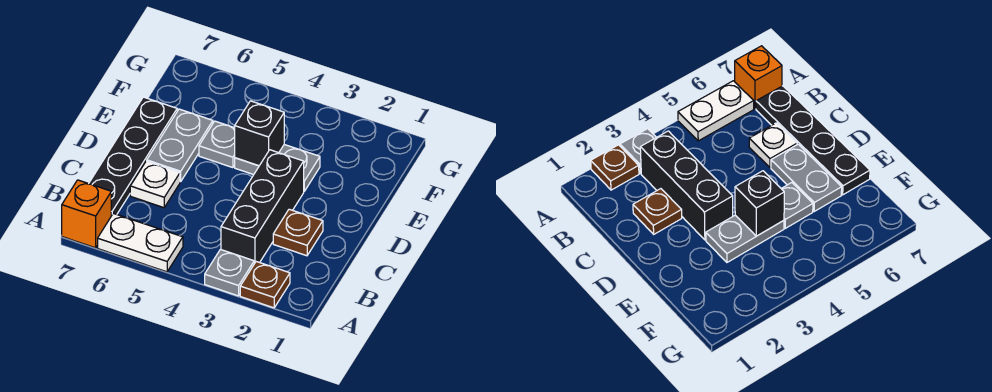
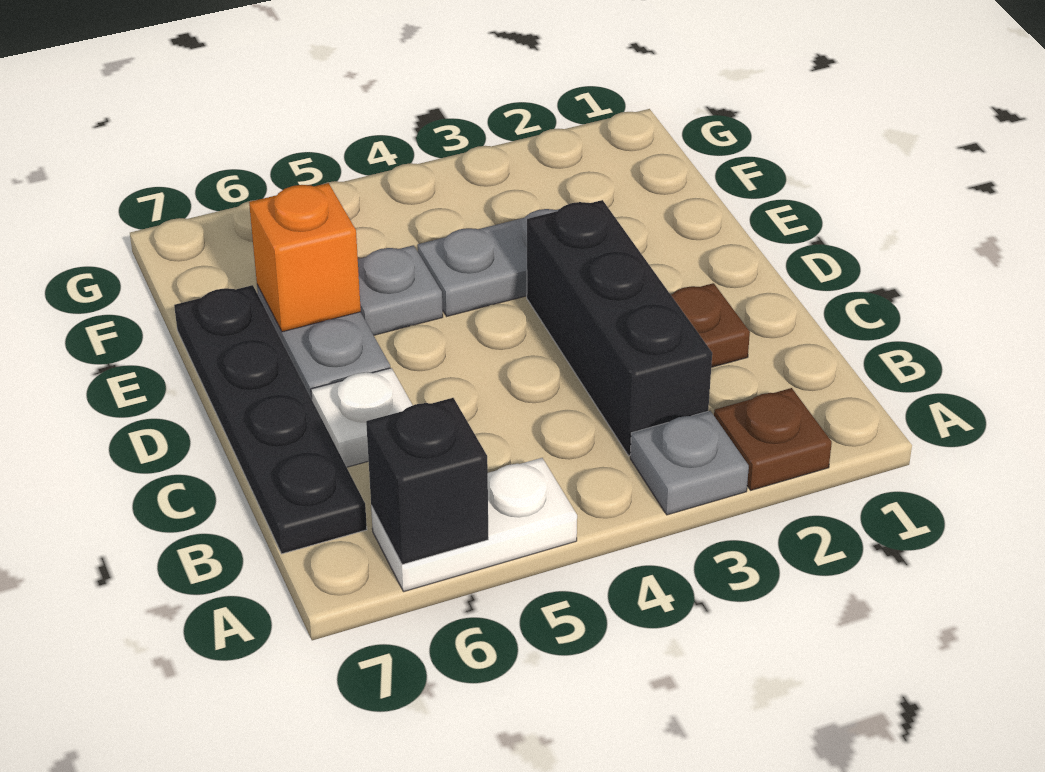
orange 1x1 brick [62,180,111,248] -> orange 1x1 brick moved to [249,183,361,332]
black 1x1 brick [235,101,284,166] -> black 1x1 brick moved to [366,398,488,565]

